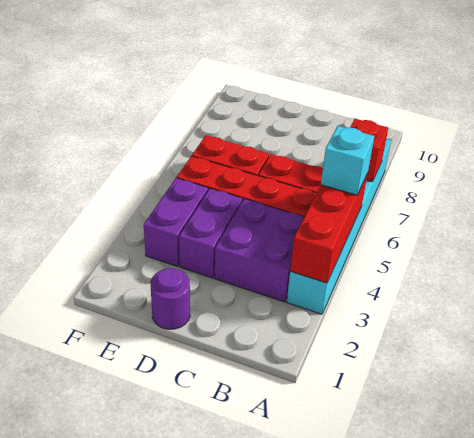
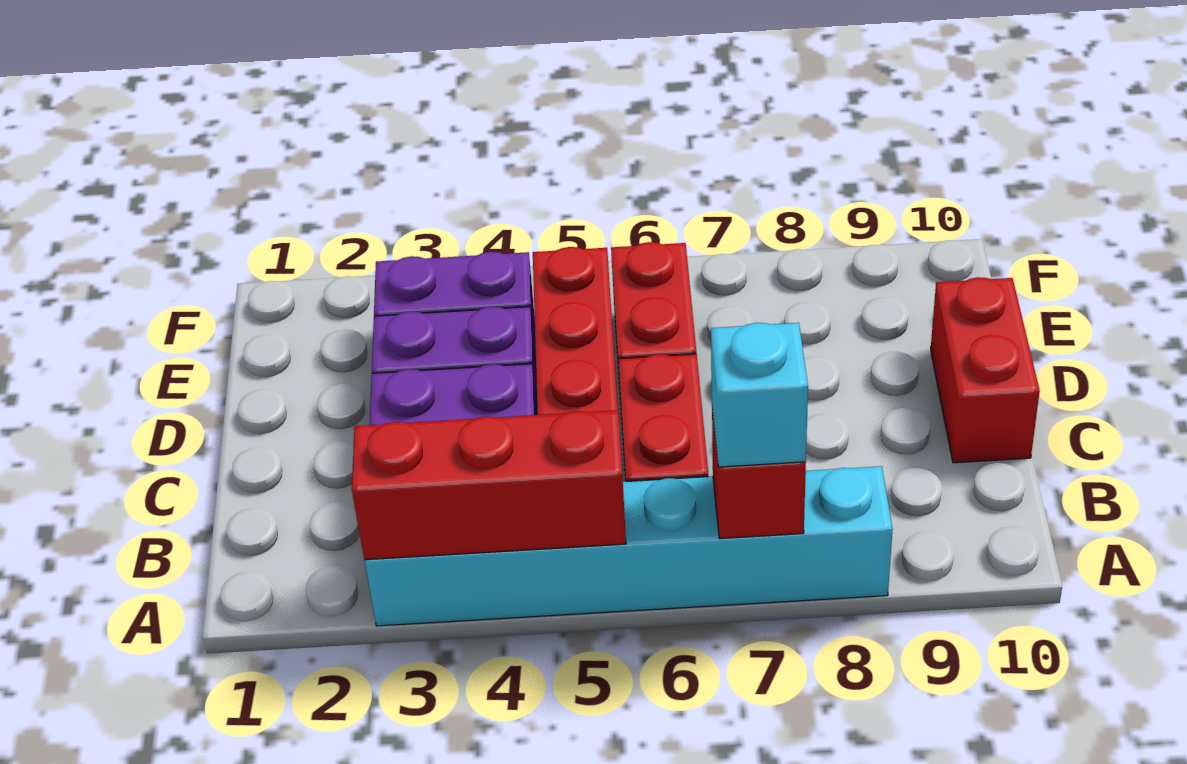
cyan 1x1 brick [321,126,374,195] -> cyan 1x1 brick moved to [711,323,808,467]
none -> red 1x2 brick [931,277,1040,463]
purple 1x1 round brick [150,268,190,329] -> none

